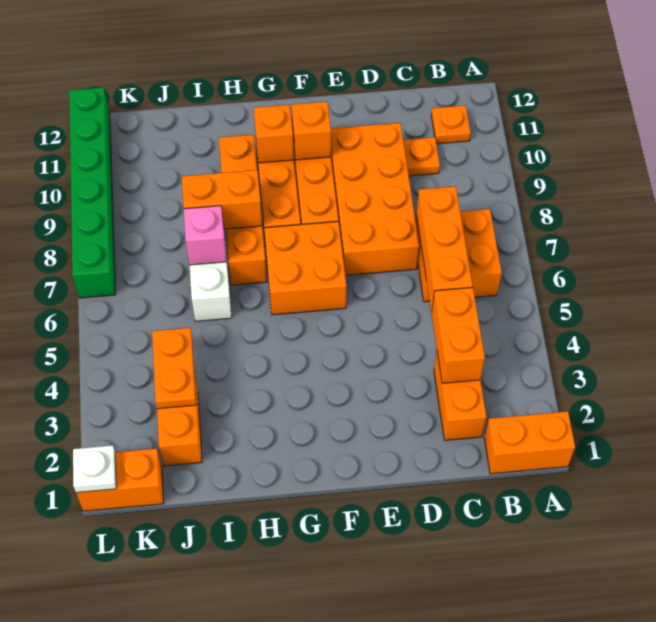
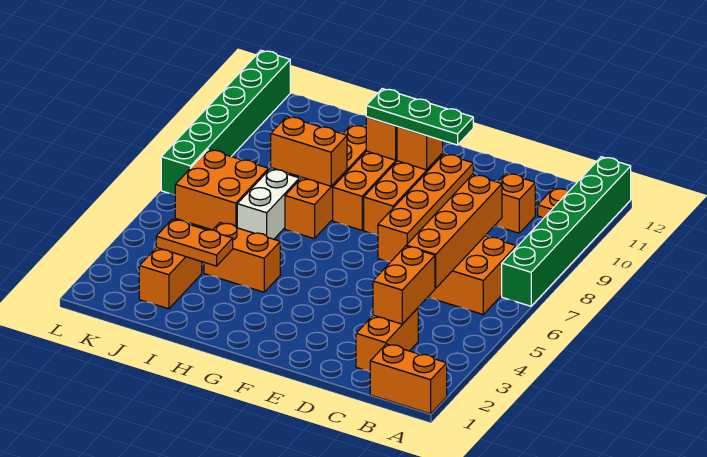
none -> green 1x6 brick [502,157,631,306]
orange 1x3 brick [416,186,473,313] -> orange 1x4 brick [406,175,502,288]
orange 1x1 plate [403,137,440,176] -> orange 1x1 brick [495,173,535,233]
orange 2x4 brick [331,123,419,275] -> orange 1x4 brick [378,154,473,262]
none -> green 1x3 plate [366,89,473,145]
orange 2x2 brick [264,221,346,315] -> orange 2x2 brick moved to [175,150,269,230]
pink 1x1 brick [184,206,226,265] -> none
orange 1x2 plate [152,328,196,409] -> orange 1x2 plate turned to [156,219,233,266]
orange 1x2 brick [76,449,164,511] -> orange 1x2 brick moved to [204,223,280,292]
white 1x1 plate [73,445,116,493] -> none

